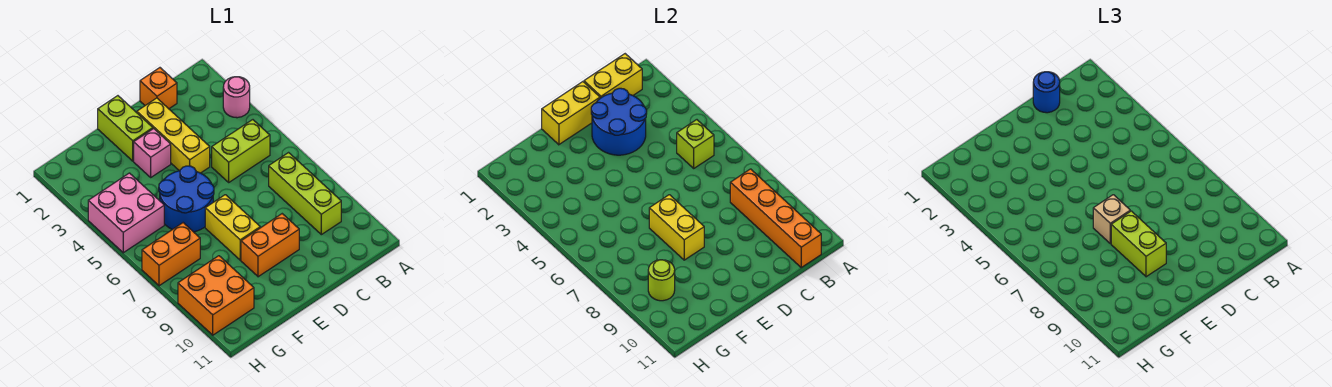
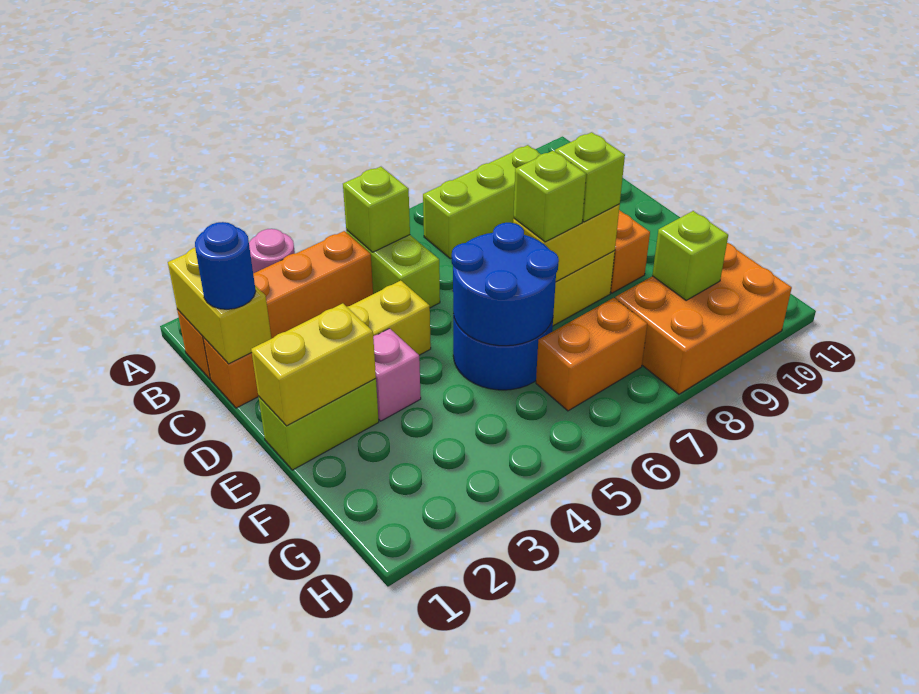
orange 1x4 brick [730,169,821,267] -> orange 1x4 brick moved to [177,231,373,379]
blue 2x2 round brick [591,88,647,155] -> blue 2x2 round brick moved to [452,223,559,346]
yellow 1x2 brick [542,82,600,145] -> yellow 1x2 brick turned to [251,303,376,426]
tan 1x1 brick [1093,195,1130,244] -> lime 1x1 brick [514,151,586,242]
lime 1x2 brick [1111,211,1166,277] -> lime 1x1 brick [555,132,625,222]
pink 2x2 brick [88,173,164,253] -> none
orange 1x2 brick [142,223,200,286] -> orange 1x2 brick turned to [536,298,647,411]
orange 2x2 brick [178,256,254,335] -> orange 2x3 brick [615,243,792,394]
lime 1x1 round brick [648,260,675,301] -> lime 1x1 brick [652,211,728,300]

